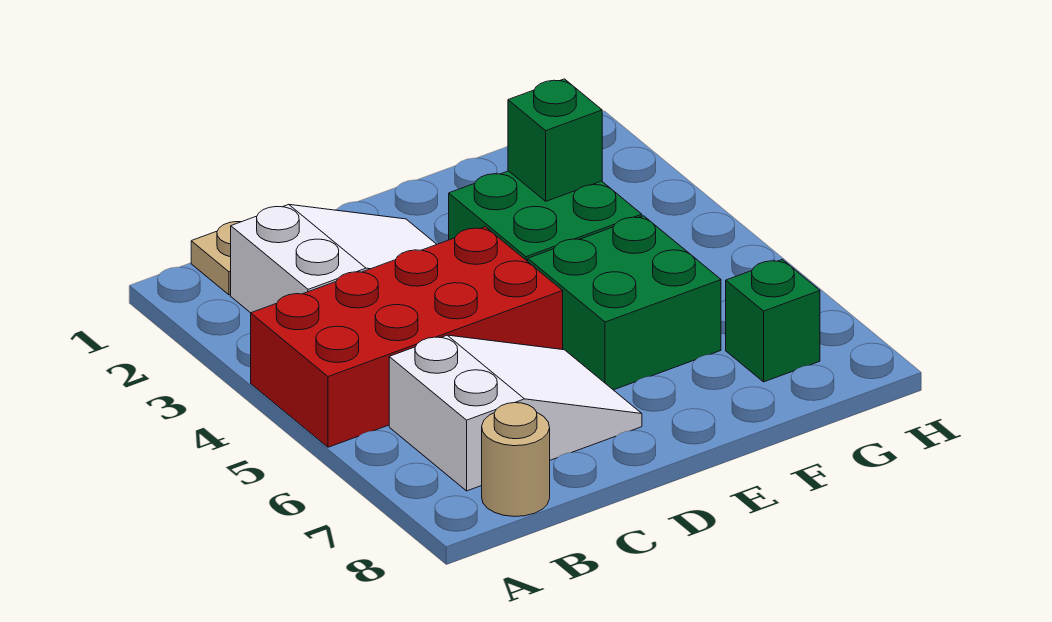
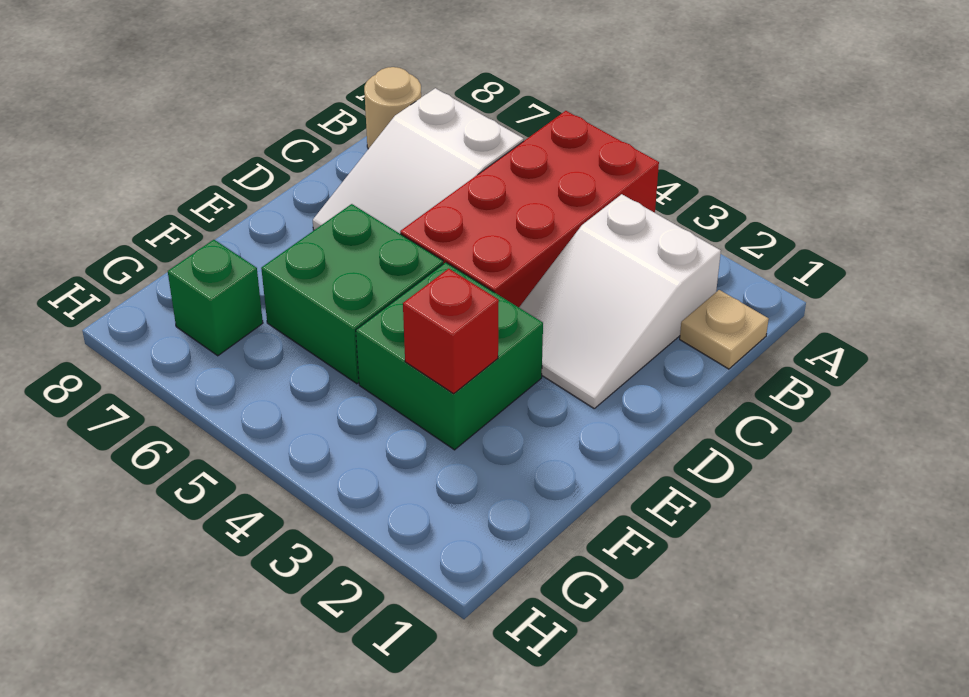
green 1x1 brick [508,79,602,201] -> red 1x1 brick [403,269,499,394]

